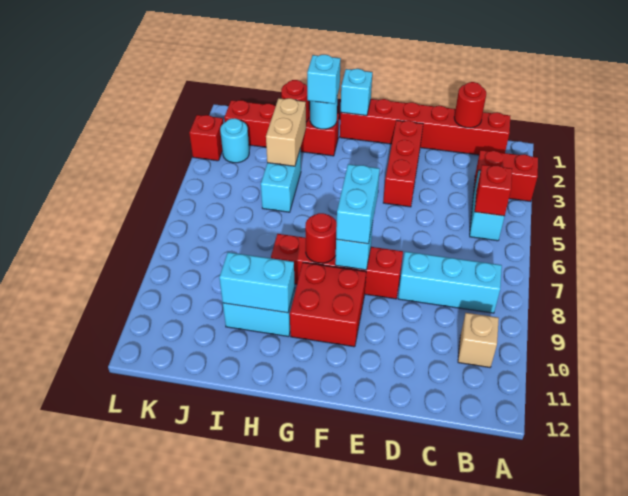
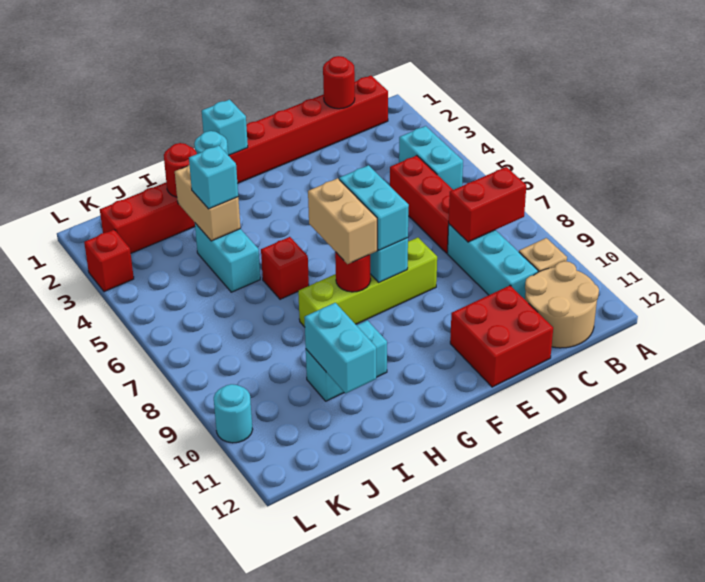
red 1x2 brick [474,150,538,202] -> red 1x2 brick moved to [449,167,526,242]
red 1x1 brick [475,165,512,216] -> red 1x1 brick moved to [261,237,309,299]
cyan 1x3 brick [398,252,502,313] -> cyan 1x3 brick turned to [448,224,538,299]
none -> tan 2x2 round brick [525,261,599,348]
red 1x3 brick [383,120,423,207] -> red 1x3 brick moved to [390,155,453,253]
red 1x4 brick [271,234,403,299] -> lime 1x4 brick [298,238,437,327]
red 2x2 brick [290,262,366,347] -> red 2x2 brick moved to [450,286,553,387]
none -> tan 1x2 brick [308,178,377,264]
cyan 1x1 brick [307,55,341,104] -> cyan 1x1 brick moved to [189,145,238,209]
cyan 1x2 brick [219,252,295,313] -> cyan 1x2 brick turned to [304,303,376,394]
cyan 1x1 round brick [220,118,249,163] -> cyan 1x1 round brick moved to [214,384,253,443]

